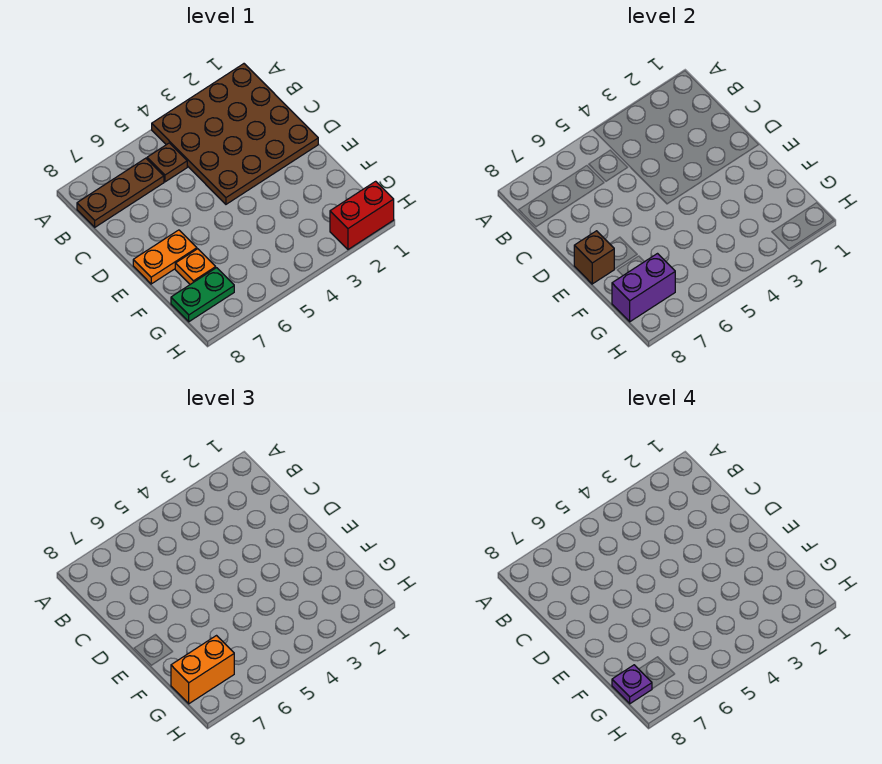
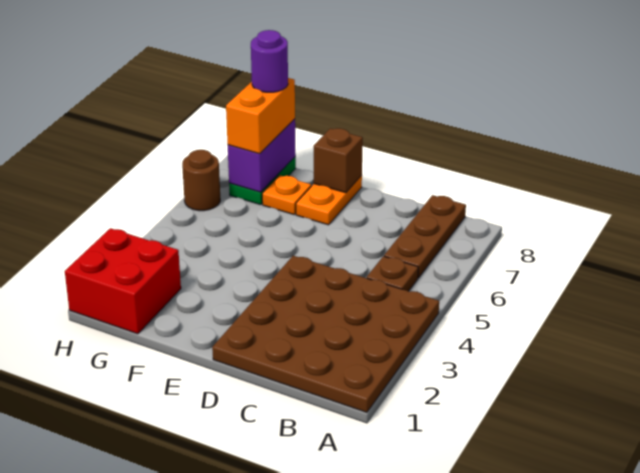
purple 1x1 plate [612,665,652,704] -> purple 1x1 round brick [251,30,288,92]
red 1x2 brick [330,181,394,249] -> red 2x2 brick [65,228,181,334]
none -> brown 1x1 round brick [182,150,220,211]

